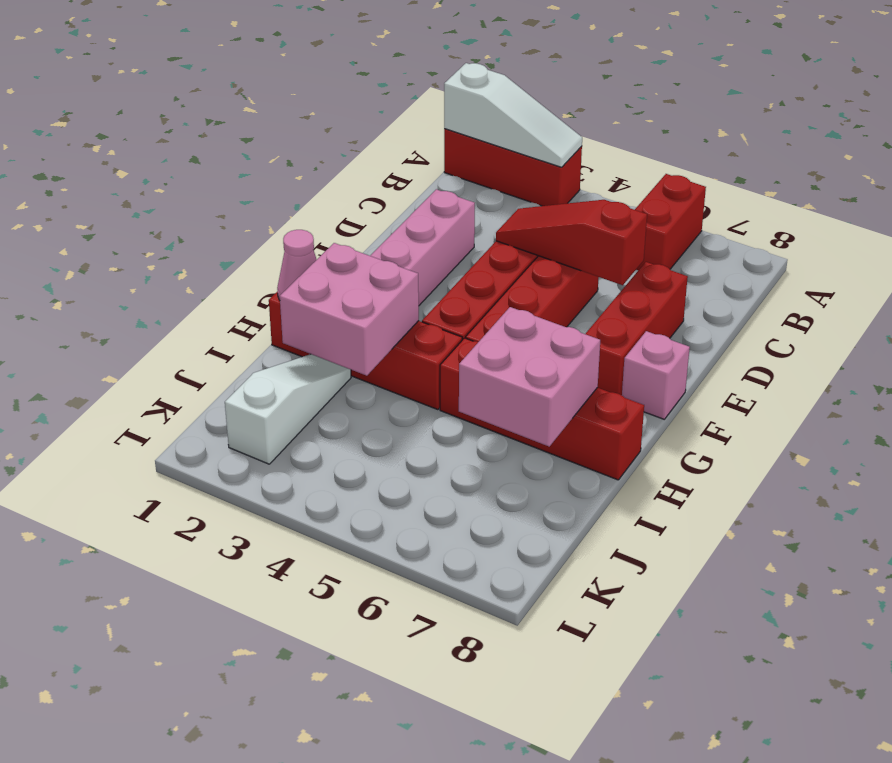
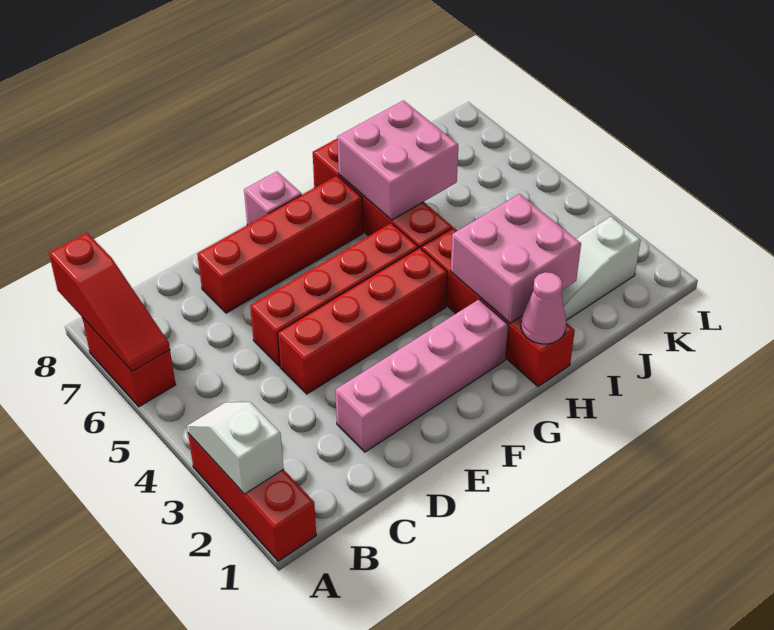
white 1x3 slope [444,63,582,167] -> white 1x2 slope [187,402,284,494]
red 1x2 brick [635,174,706,270] -> red 1x2 brick turned to [82,318,176,407]
red 1x3 slope [496,200,647,285] -> red 1x3 slope moved to [49,233,170,371]
red 1x3 brick [586,262,688,395] -> red 1x4 brick [197,176,363,313]

